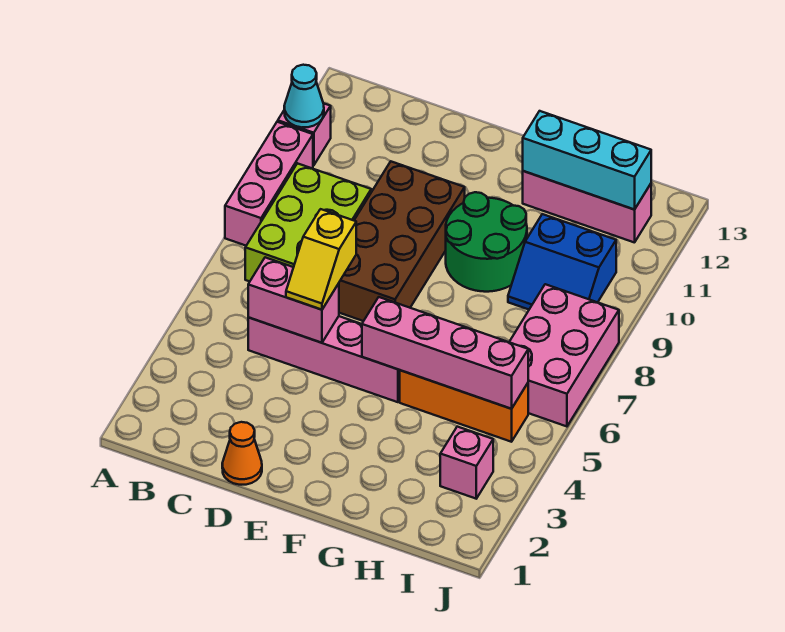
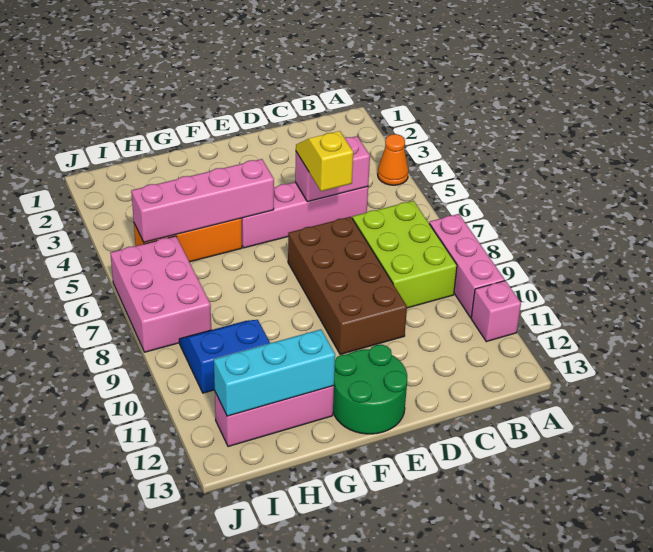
cyan 1x1 cone [284,65,324,127] -> none
orange 1x1 cone [222,422,262,485] -> orange 1x1 cone moved to [378,134,408,185]
green 2x2 round brick [446,192,527,292] -> green 2x2 round brick moved to [333,345,407,434]
pink 1x1 brick [440,427,493,499] -> none

